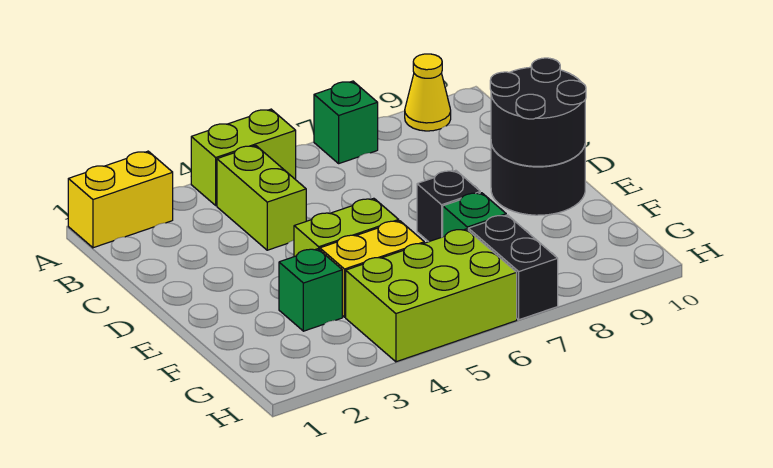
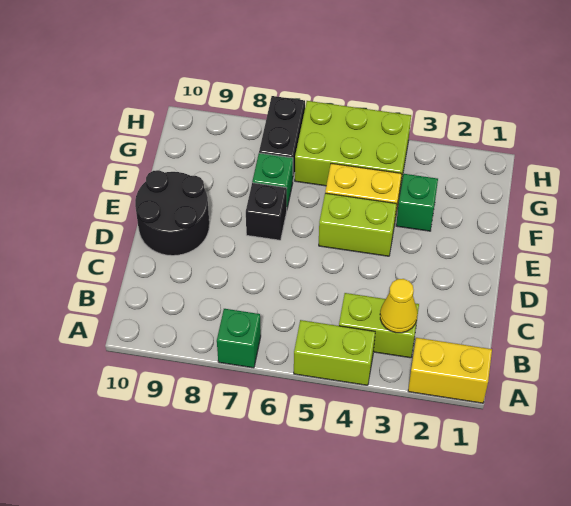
yellow 1x1 cone [405,54,451,131] -> yellow 1x1 cone moved to [380,279,417,333]
lime 1x2 brick [217,146,306,250] -> lime 1x2 brick turned to [339,293,419,358]
black 2x2 round brick [490,58,586,167] -> none

